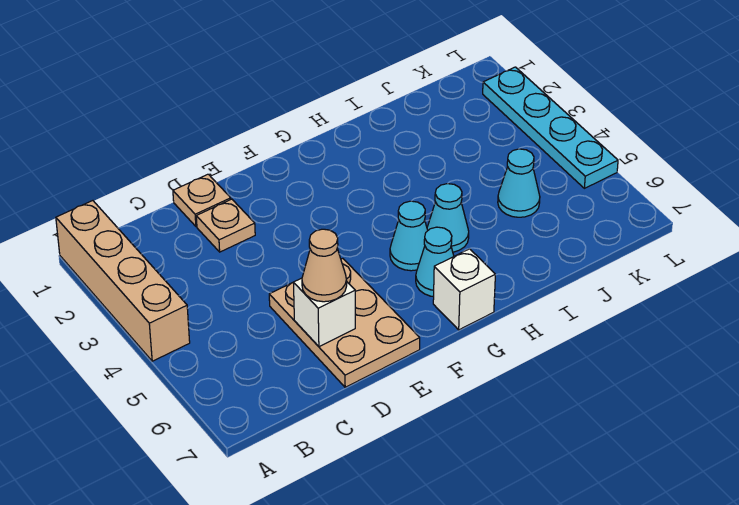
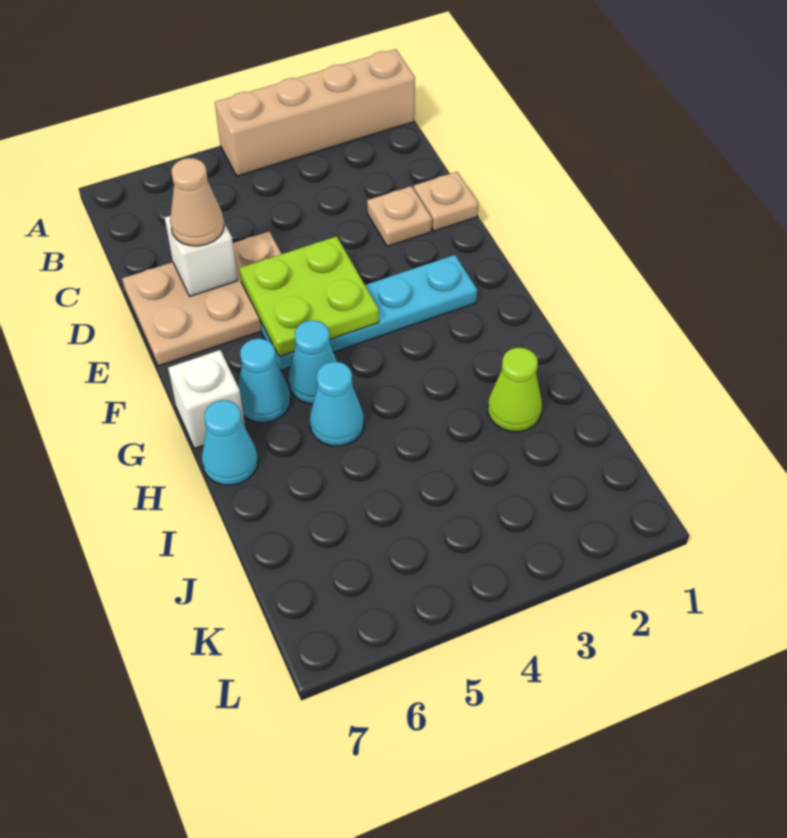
none -> lime 2x2 plate [239,236,379,357]
none -> lime 1x1 cone [488,348,542,432]
cyan 1x1 cone [498,149,540,217] -> cyan 1x1 cone moved to [202,400,258,485]
cyan 1x4 plate [483,67,618,188] -> cyan 1x4 plate moved to [260,255,477,370]

